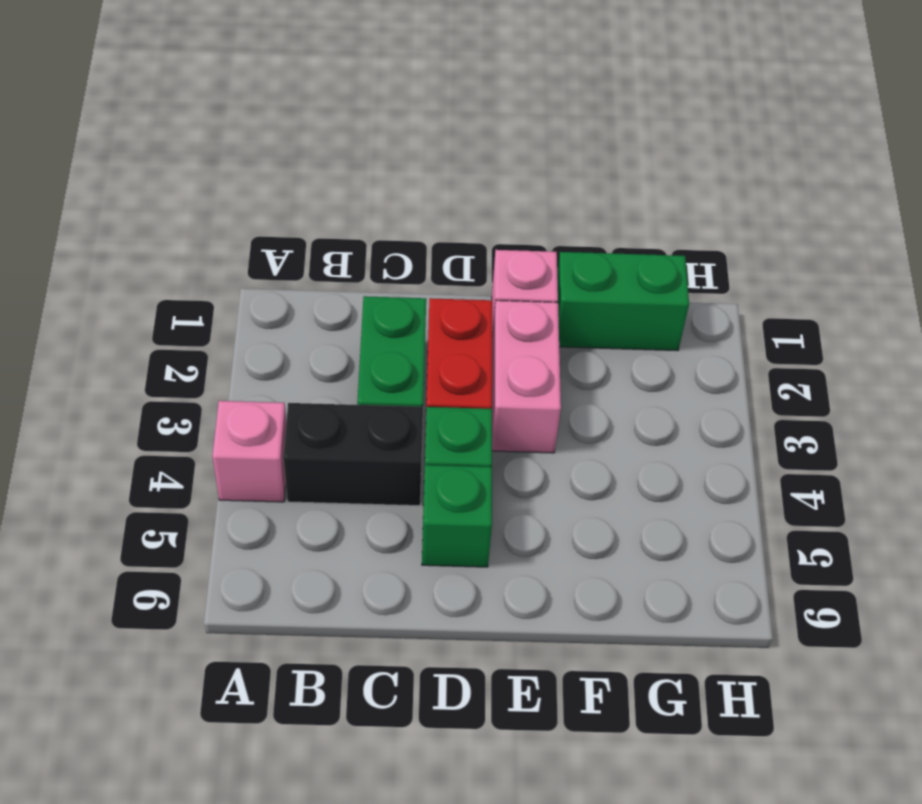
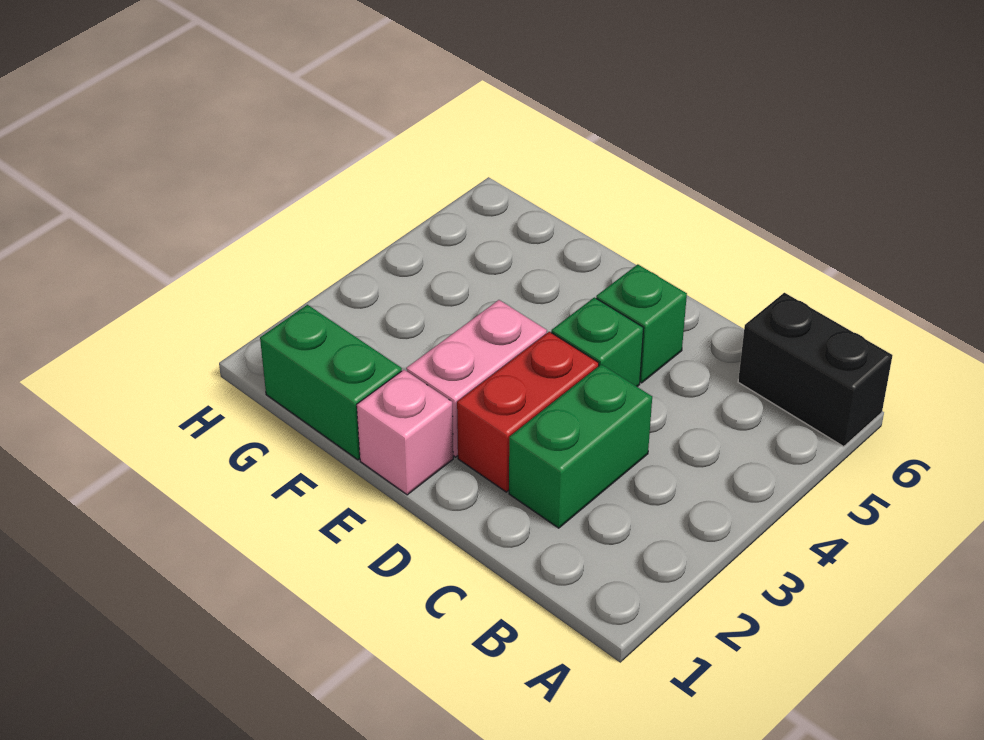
pink 1x1 brick [212,401,286,502] -> none
black 1x2 brick [283,403,423,506] -> black 1x2 brick moved to [738,293,893,447]

